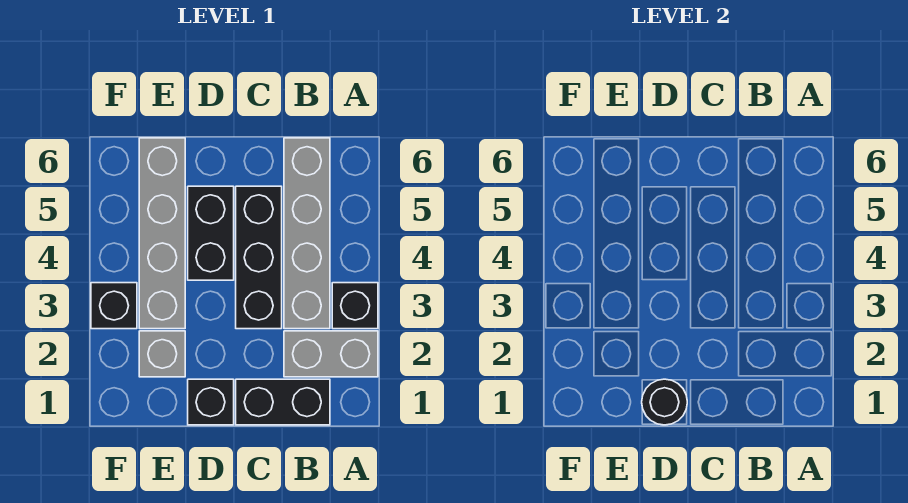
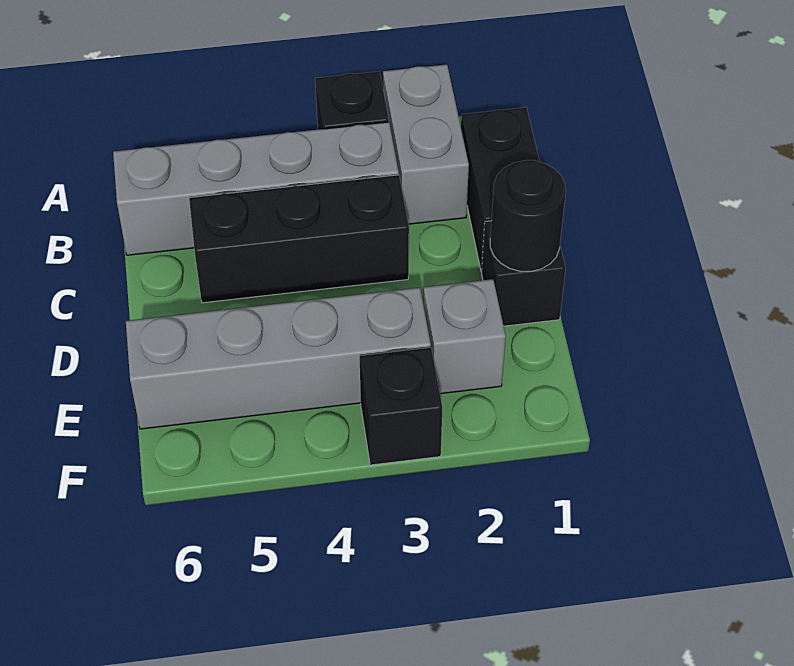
black 1x2 brick [188,186,234,280] -> none

